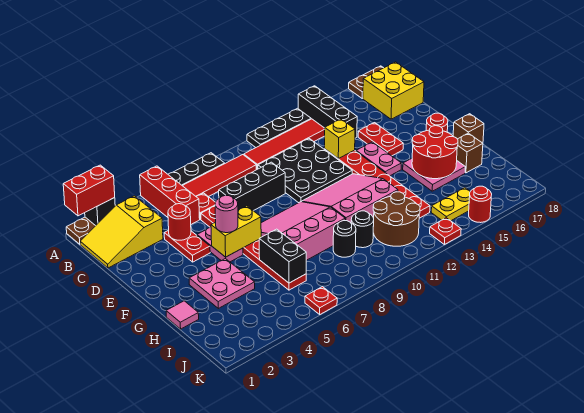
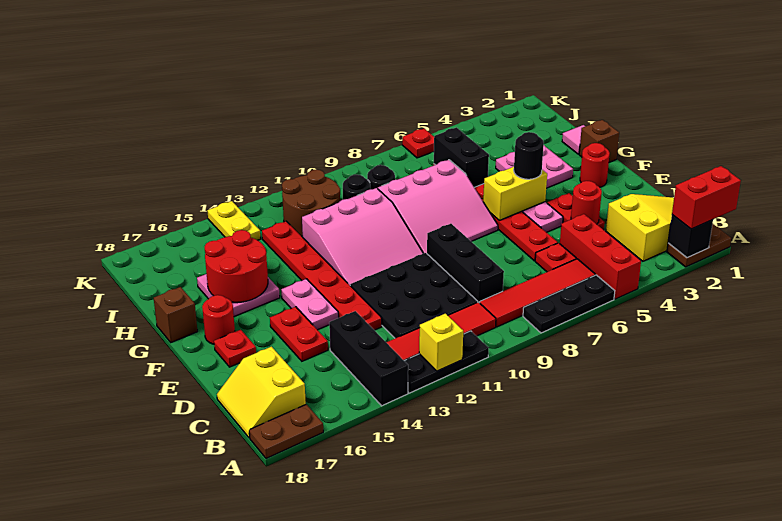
yellow 2x2 brick [363,62,424,119] -> yellow 2x2 slope [217,347,306,438]
black 1x3 brick [219,162,285,211] -> black 1x3 brick turned to [427,224,504,303]
yellow 1x1 brick [324,119,355,159] -> yellow 1x1 brick moved to [419,314,463,371]
pink 1x1 round brick [215,195,238,233] -> black 1x1 round brick [514,132,544,179]
brown 1x1 brick [457,133,483,173] -> brown 1x1 brick moved to [579,120,619,162]
yellow 1x2 plate [431,188,470,221] -> yellow 1x2 plate turned to [207,201,260,240]
red 1x1 plate [430,218,461,245] -> red 1x1 plate moved to [214,330,256,367]
red 1x1 round brick [469,186,492,223] -> red 1x1 round brick moved to [580,143,610,187]

